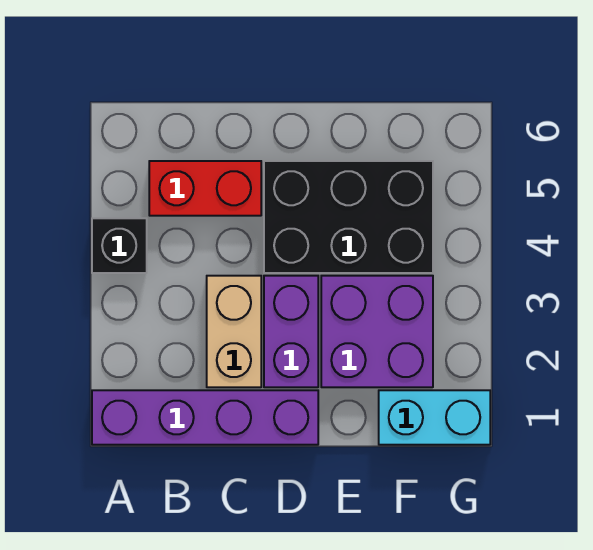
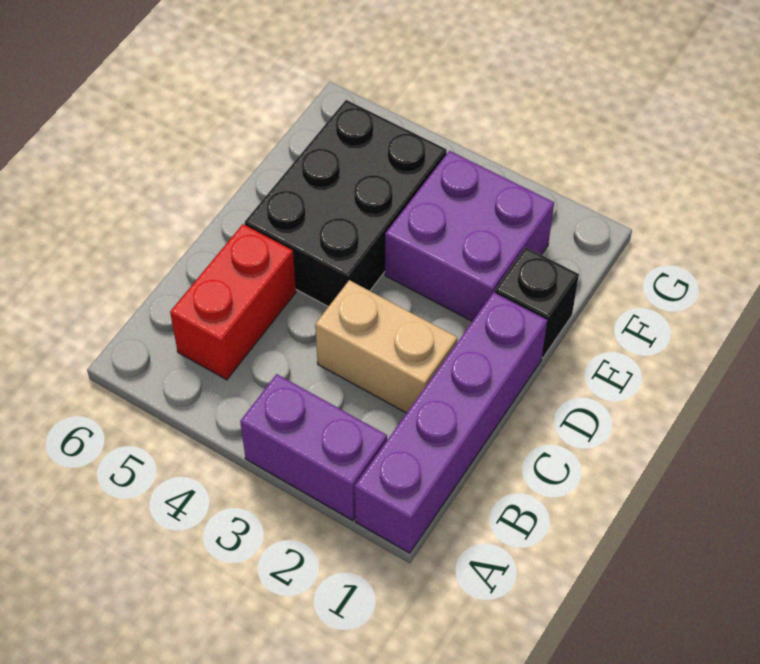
black 1x1 brick [92,218,147,273] -> black 1x1 brick moved to [495,248,579,358]
purple 1x2 brick [264,276,318,387] -> purple 1x2 brick moved to [240,374,387,520]
cyan 1x2 brick [379,390,490,445] -> none

